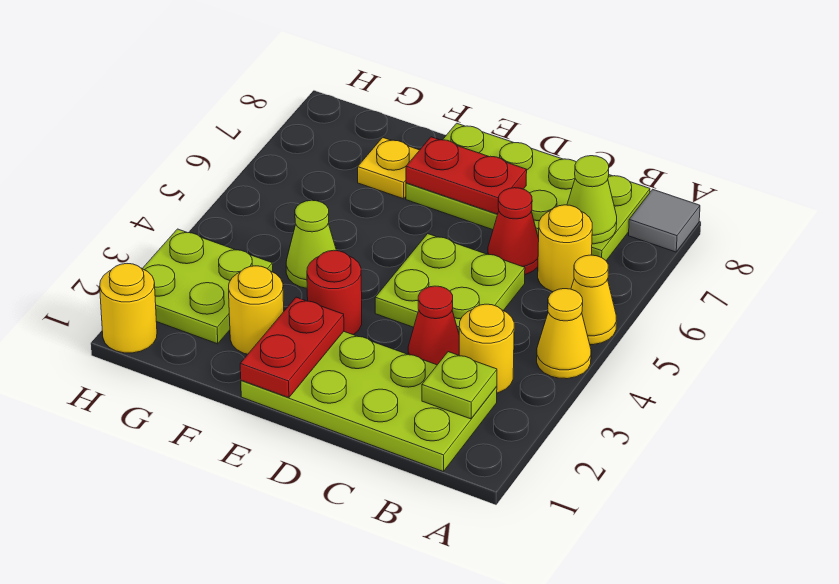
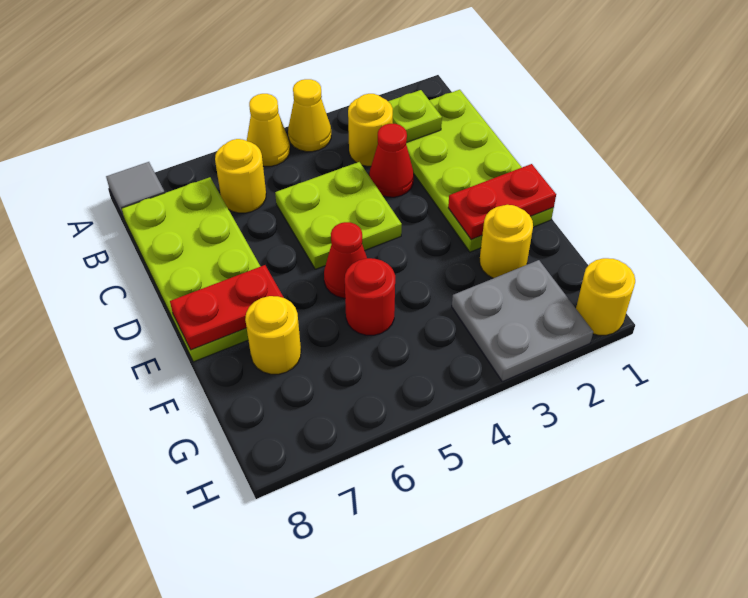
lime 1x1 cone [567,156,617,244] -> none
red 1x1 cone [488,188,539,275] -> red 1x1 cone moved to [324,222,367,298]
red 1x2 plate [406,137,527,214] -> red 1x2 plate turned to [170,265,284,350]
red 1x1 round brick [307,250,362,335] -> red 1x1 round brick moved to [345,258,395,335]
lime 1x1 cone [286,200,336,288] -> none
yellow 1x1 plate [358,138,419,199] -> yellow 1x1 round brick [245,296,301,374]
lime 2x2 plate [142,229,273,344] -> grey 2x2 plate [452,260,593,382]

